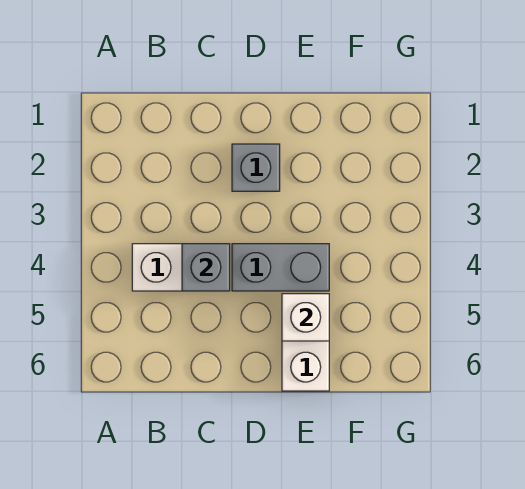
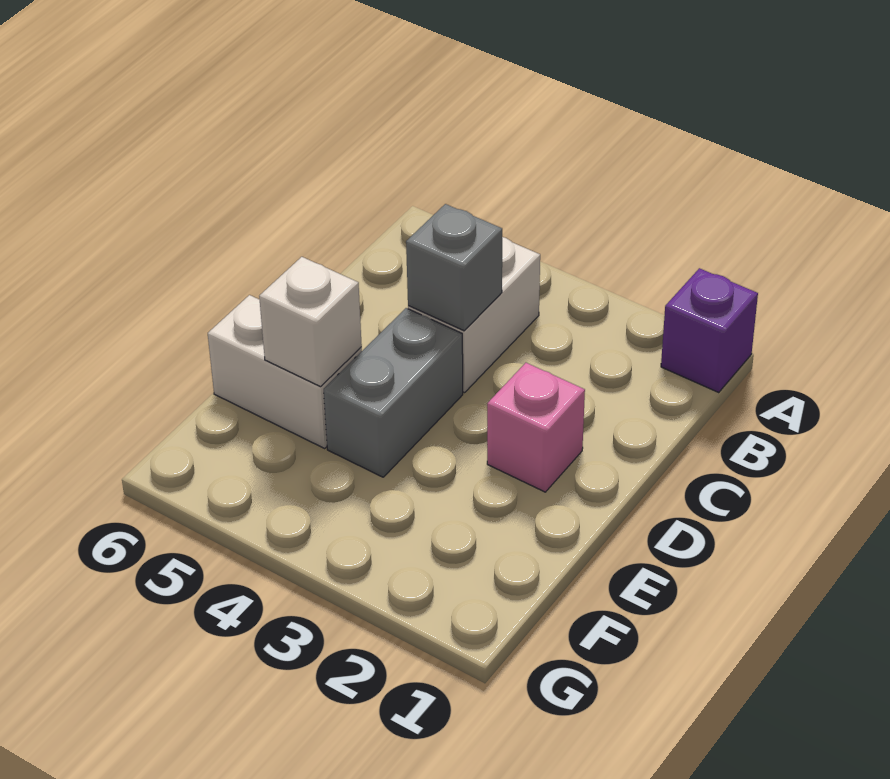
none -> purple 1x1 brick [661,268,758,392]
grey 1x1 brick [232,144,280,191] -> pink 1x1 brick [487,363,585,492]

